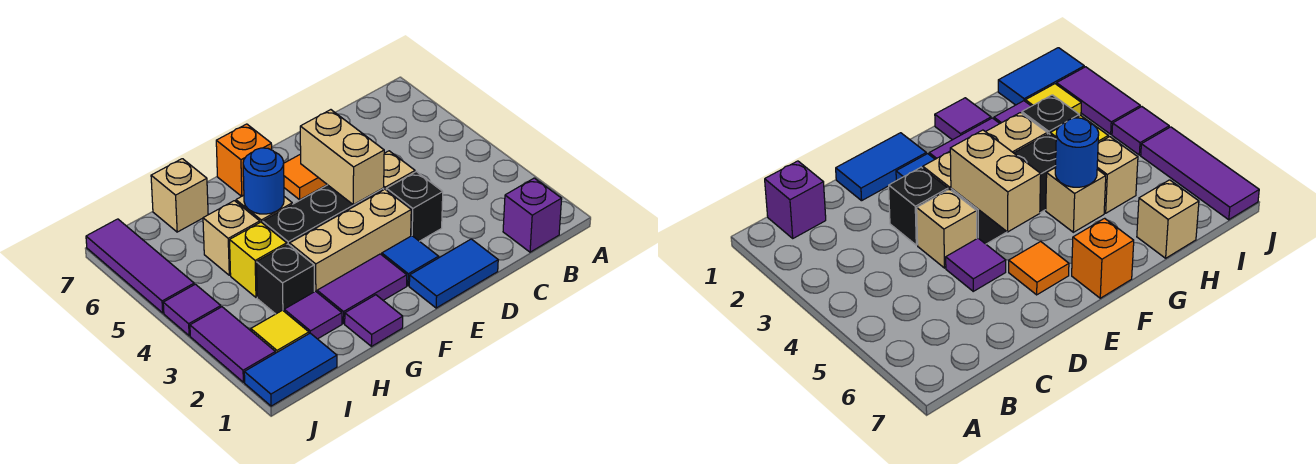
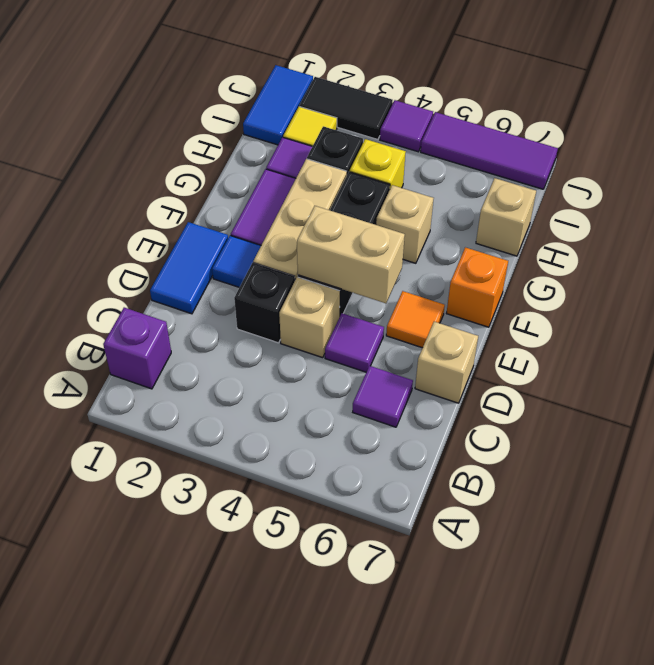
purple 1x1 tile [345,295,403,346] -> purple 1x1 tile moved to [353,366,413,427]
blue 1x1 round brick [243,148,284,214] -> none
tan 1x1 brick [203,201,260,275] -> tan 1x1 brick moved to [415,322,478,403]
purple 1x2 tile [190,307,275,382] -> black 1x2 tile [300,77,393,140]

